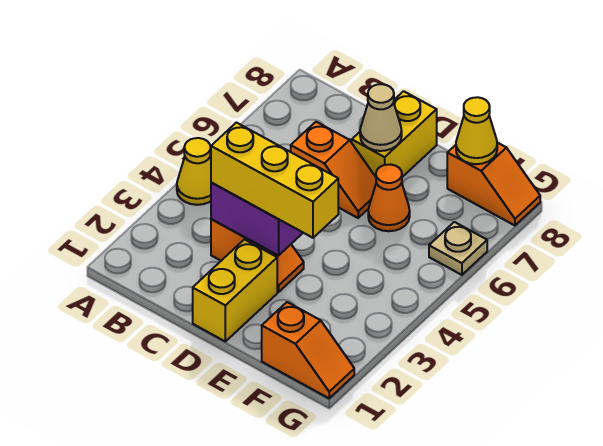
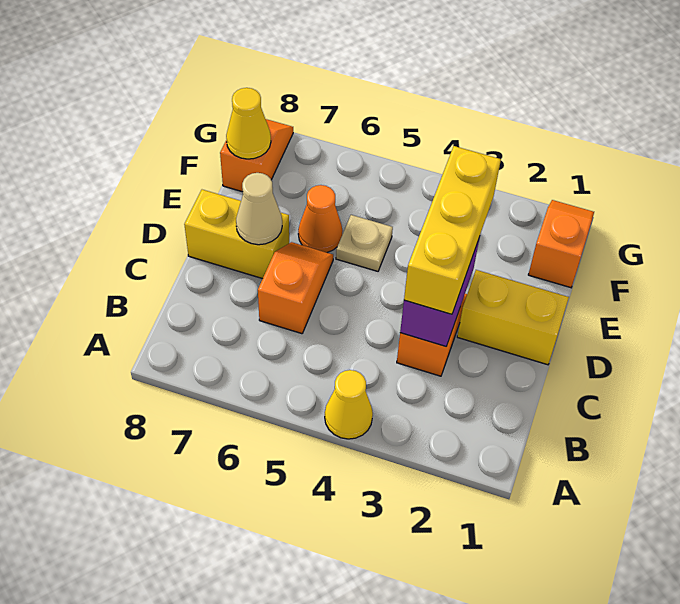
tan 1x1 plate [429,222,487,275] -> tan 1x1 plate moved to [336,215,393,271]

